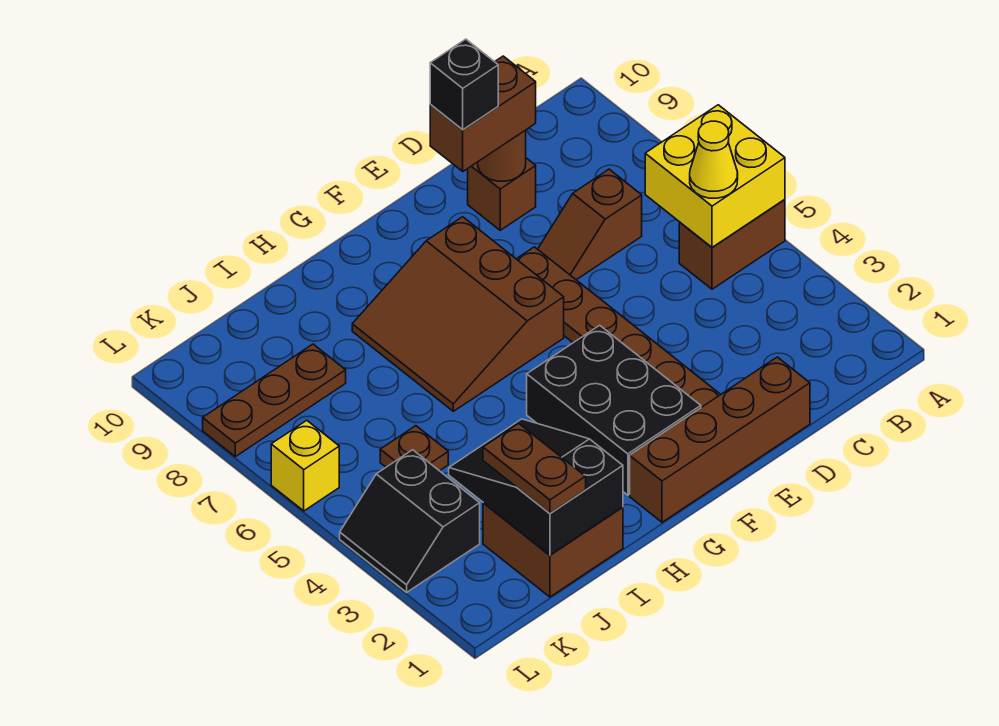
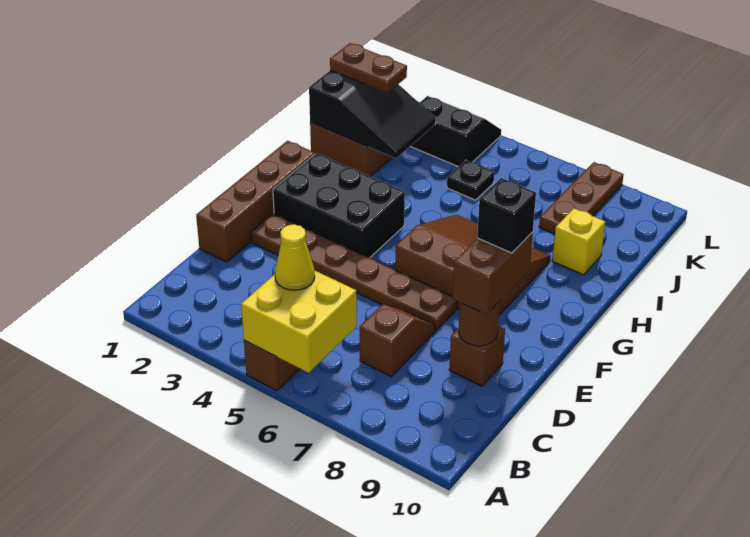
brown 1x1 plate [380,426,448,471] -> black 1x1 plate [447,160,494,200]
yellow 1x1 brick [271,420,339,511] -> yellow 1x1 brick moved to [552,208,605,275]

